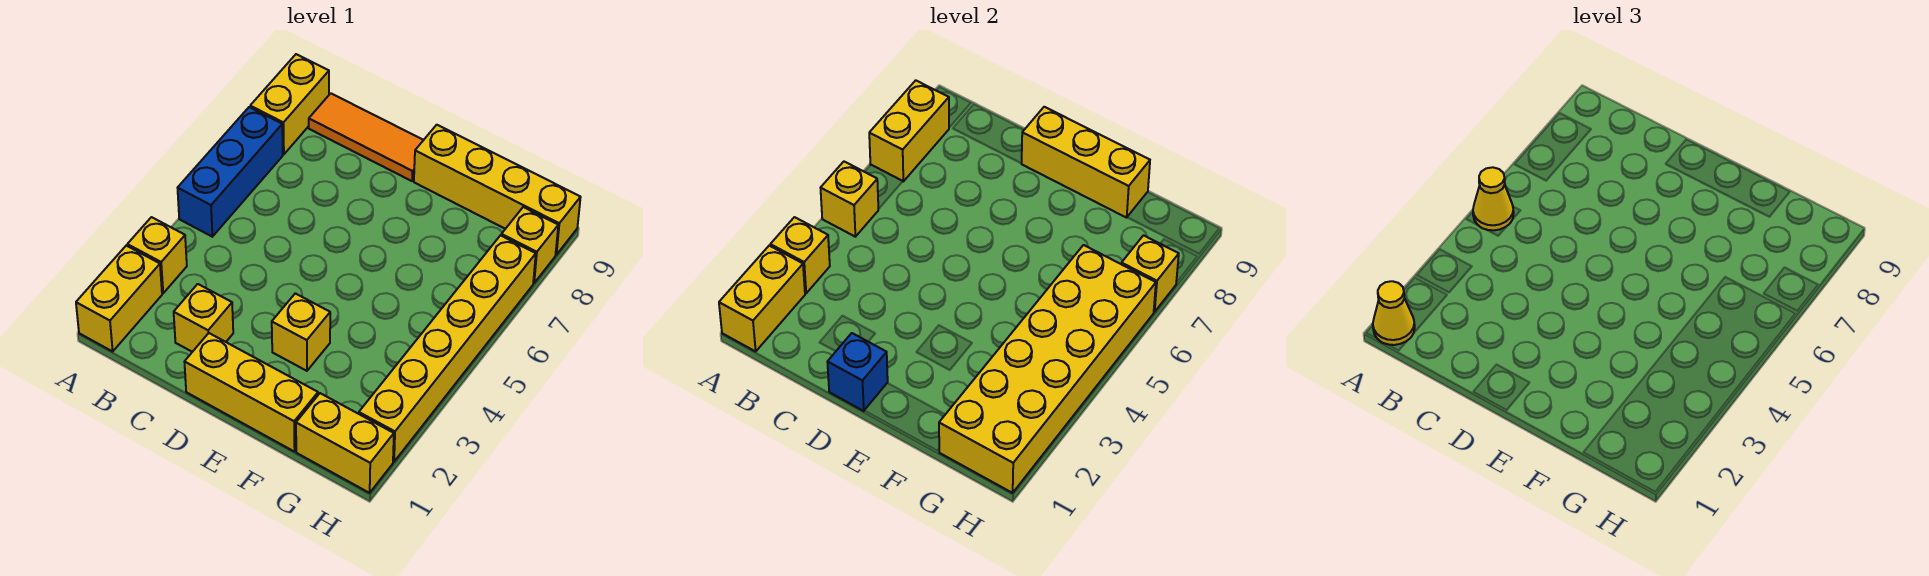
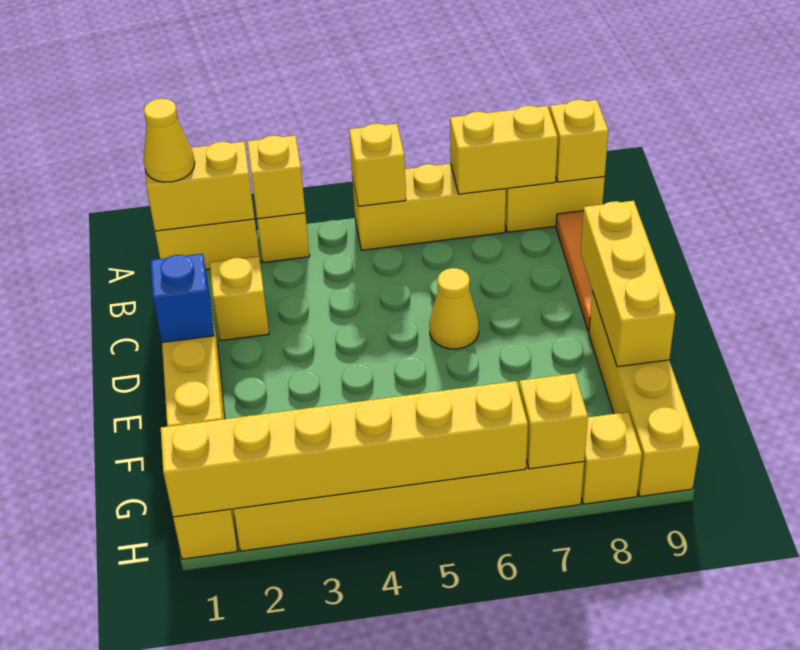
blue 1x3 brick [178,107,283,237] -> yellow 1x3 brick [352,164,506,250]
yellow 1x1 cone [1473,167,1514,230] -> yellow 1x1 cone moved to [429,268,479,349]
yellow 1x1 brick [272,293,330,371] -> yellow 1x1 brick moved to [550,100,608,182]
yellow 2x6 brick [939,245,1156,493] -> yellow 1x6 brick [161,381,528,517]

